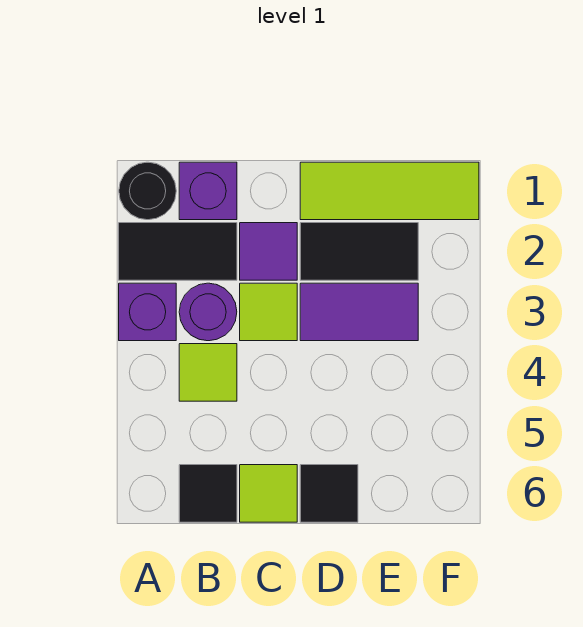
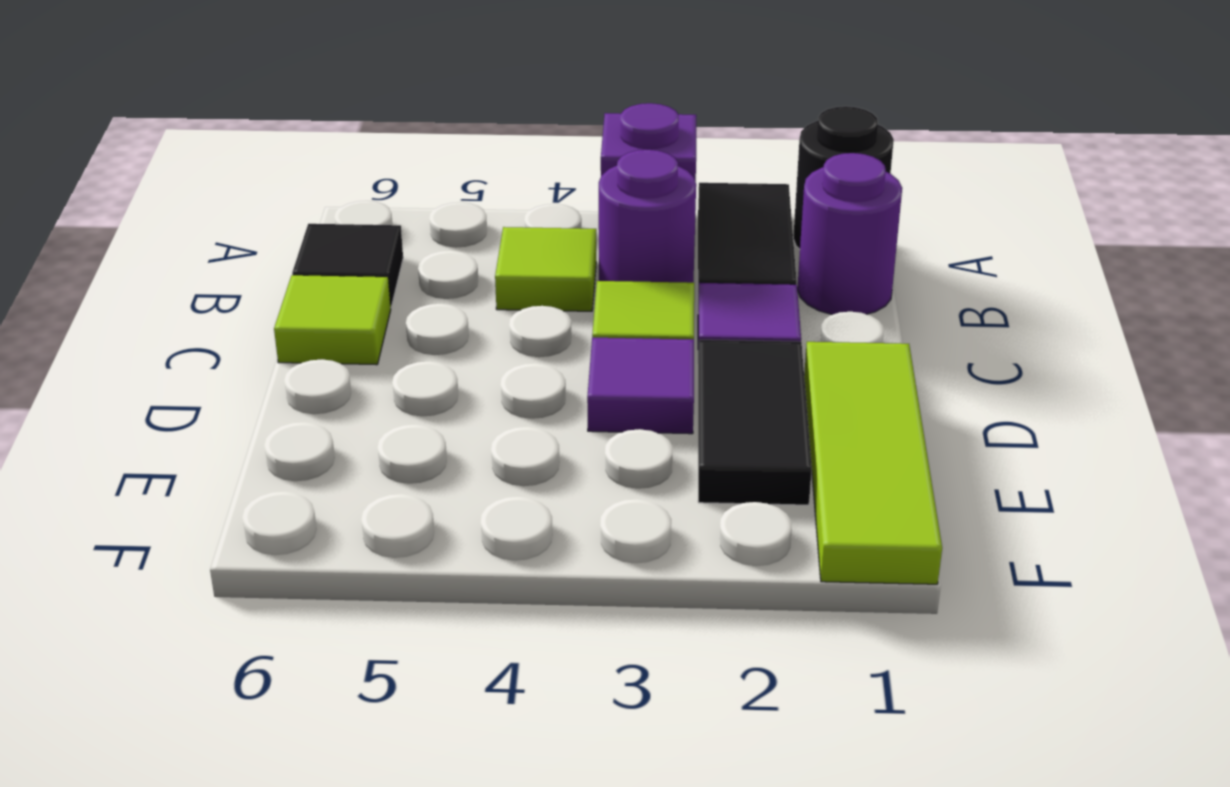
purple 1x1 brick [179,162,237,220] -> purple 1x1 round brick [797,153,902,315]
purple 1x2 tile [300,283,418,341] -> purple 1x1 tile [587,338,694,434]
black 1x1 tile [300,465,358,522] -> none

